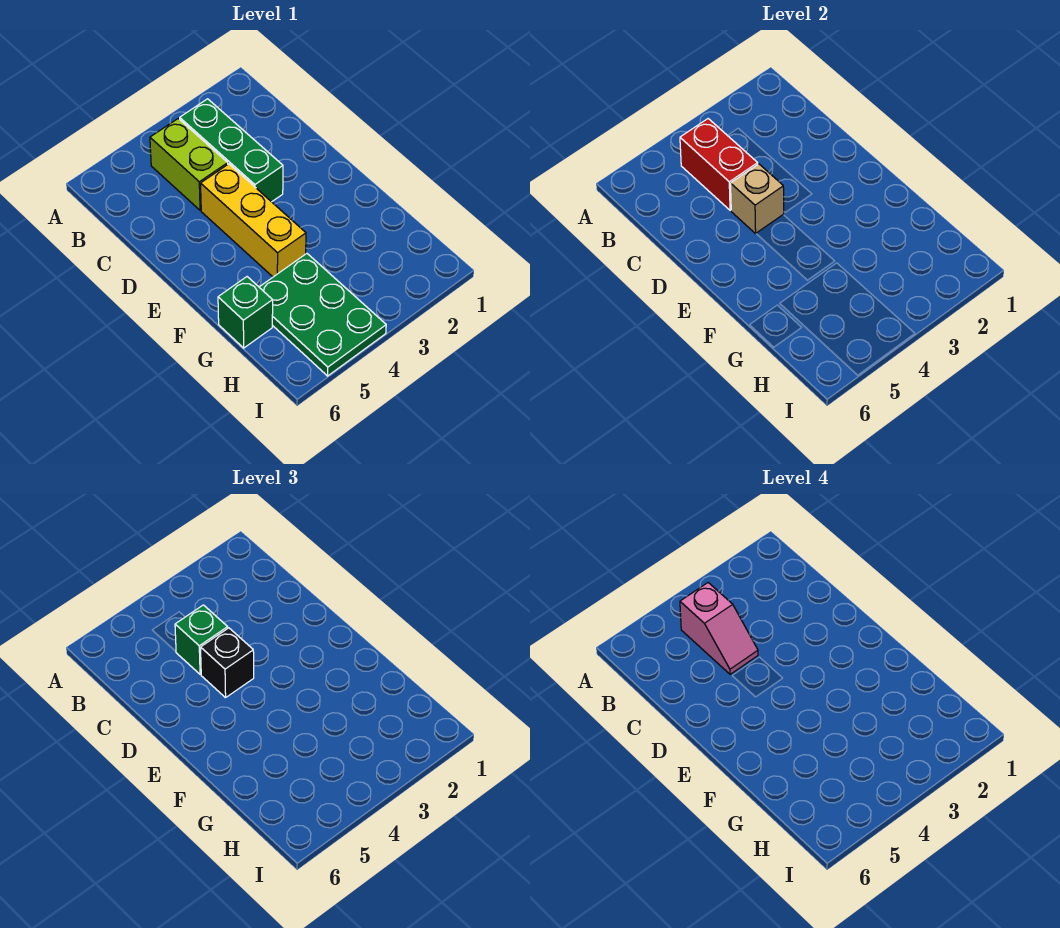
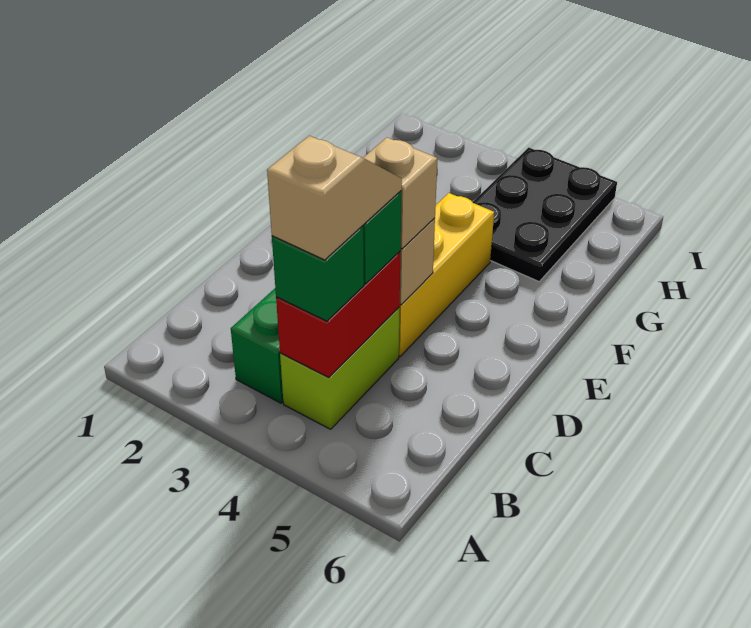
pink 1x2 slope [680,583,758,674] -> tan 1x2 slope [267,136,402,260]
black 1x1 brick [201,628,254,698] -> tan 1x1 brick [363,138,437,249]
green 2x3 plate [259,254,386,376] -> black 2x3 plate [473,147,617,281]
green 1x1 brick [218,277,273,348] -> green 1x1 brick moved to [272,226,364,321]

